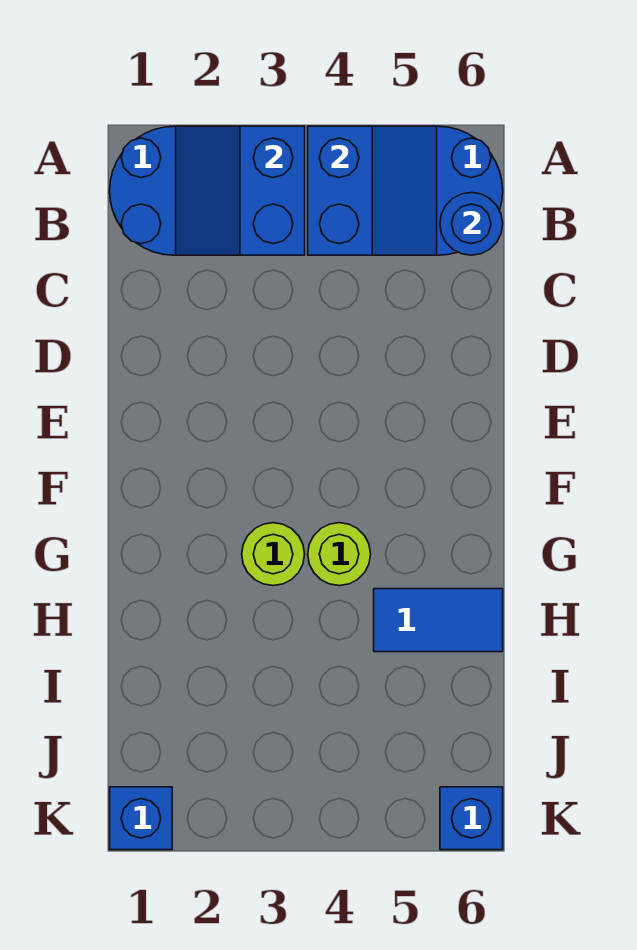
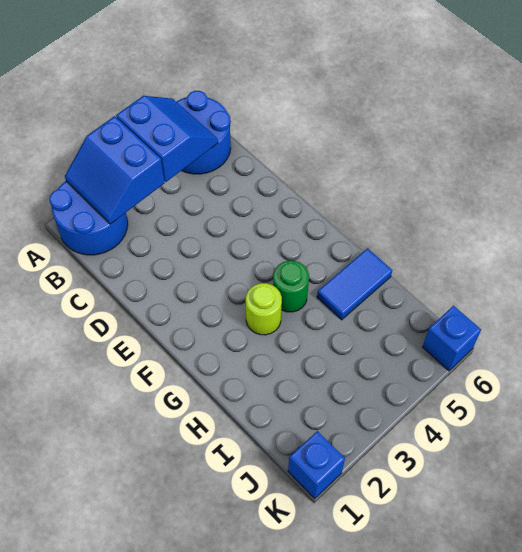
blue 1x1 round brick [440,193,503,255] -> none
lime 1x1 round brick [308,523,371,586] -> green 1x1 round brick [273,261,309,312]

